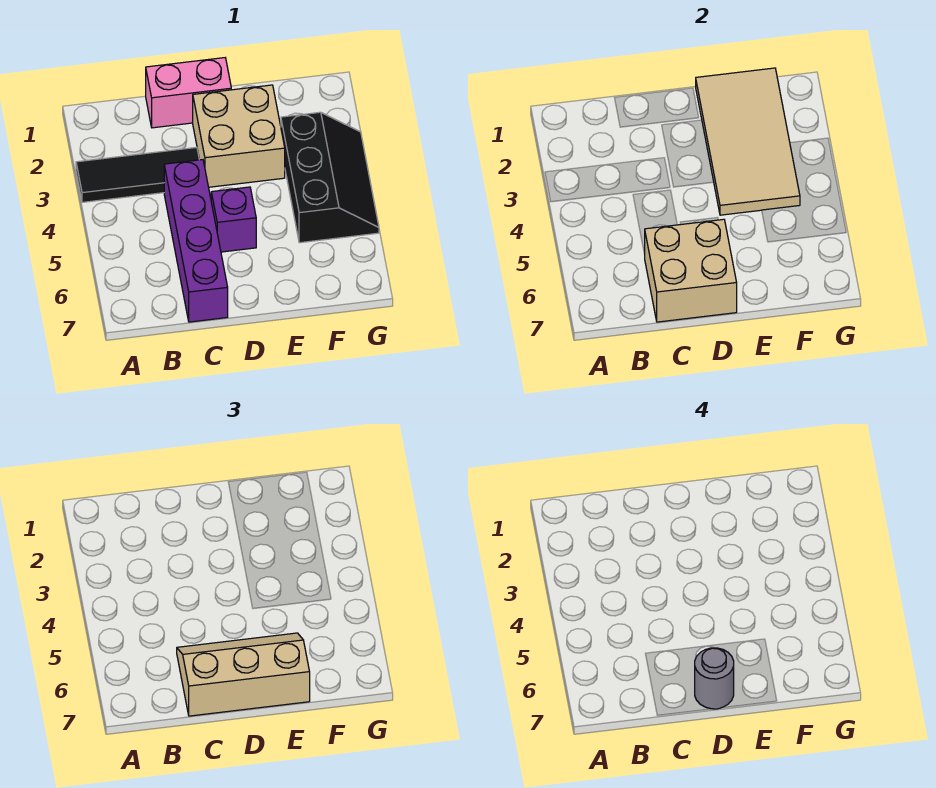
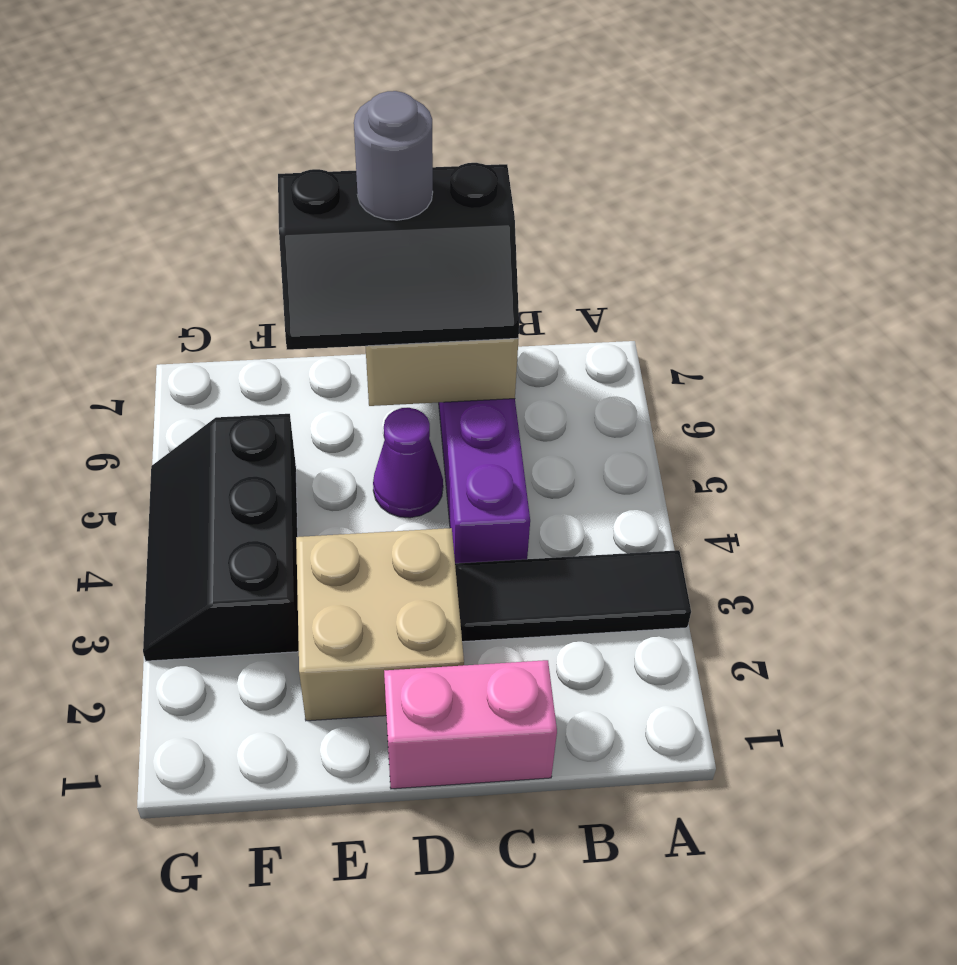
tan 2x3 slope [177,633,310,716] -> black 2x3 slope [278,163,519,350]
purple 1x1 brick [211,187,256,252] -> purple 1x1 cone [373,408,443,518]
tan 2x4 tile [696,68,800,215] -> none

